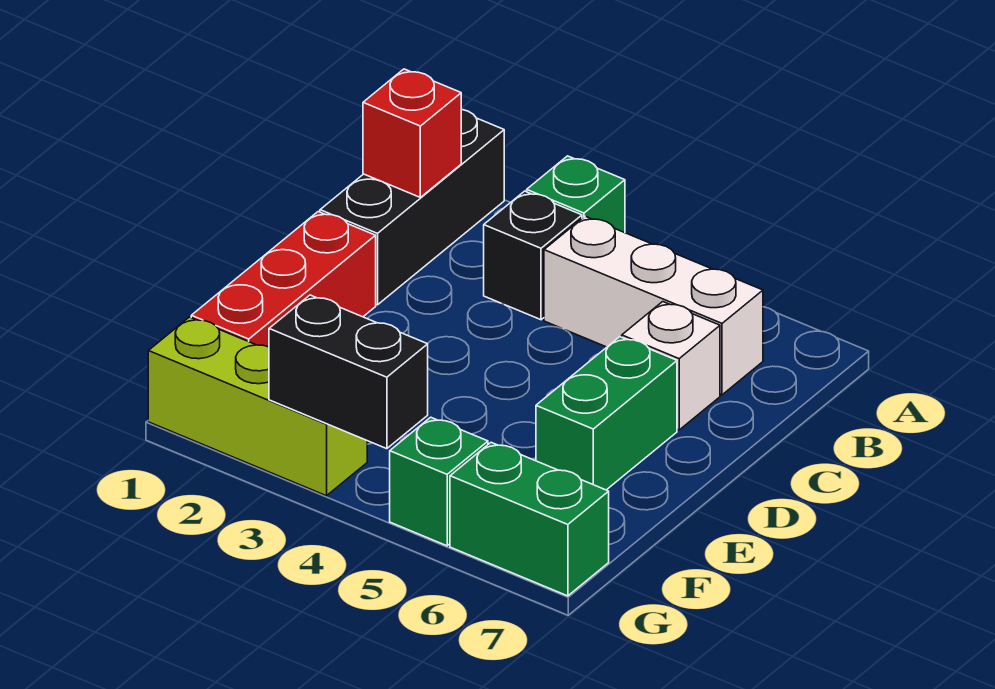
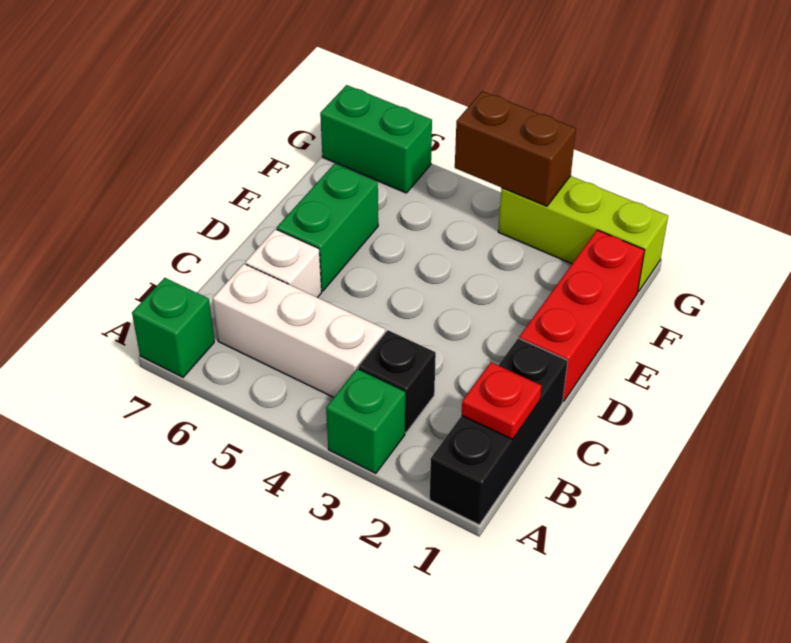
red 1x1 brick [363,69,461,197] -> red 1x1 plate [462,362,542,439]
black 1x2 brick [269,295,428,449] -> brown 1x2 brick [455,91,576,206]
green 1x1 brick [390,417,488,546] -> green 1x1 brick moved to [132,278,214,377]

